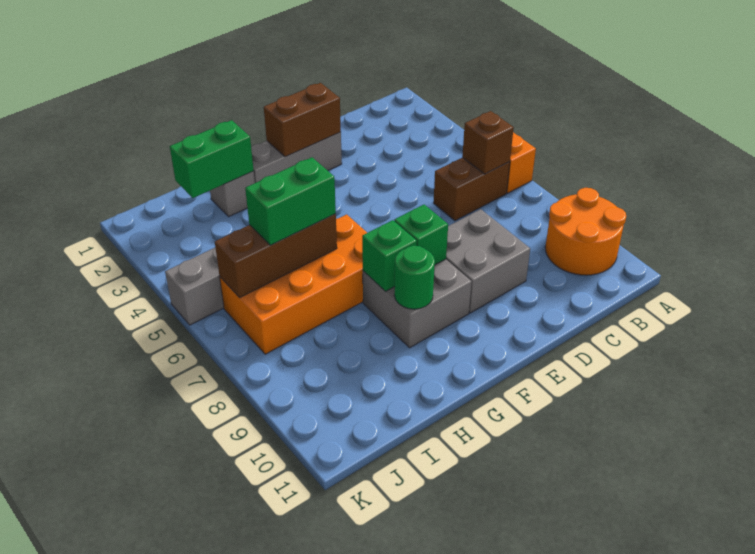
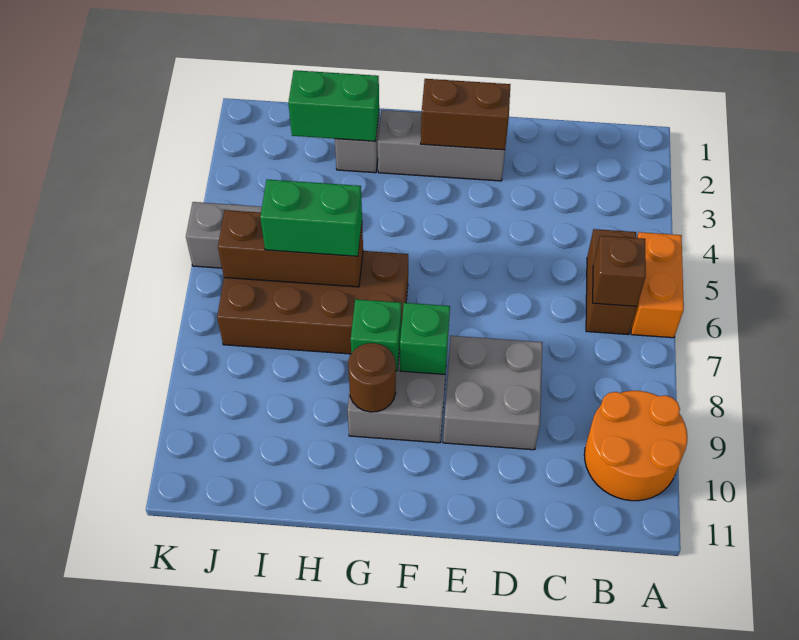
brown 1x2 brick [434,158,510,221] -> brown 1x2 brick turned to [586,229,637,335]
orange 2x4 brick [220,214,367,354] -> brown 2x4 brick [217,251,408,354]
green 1x1 round brick [394,246,435,309] -> brown 1x1 round brick [348,343,396,412]

